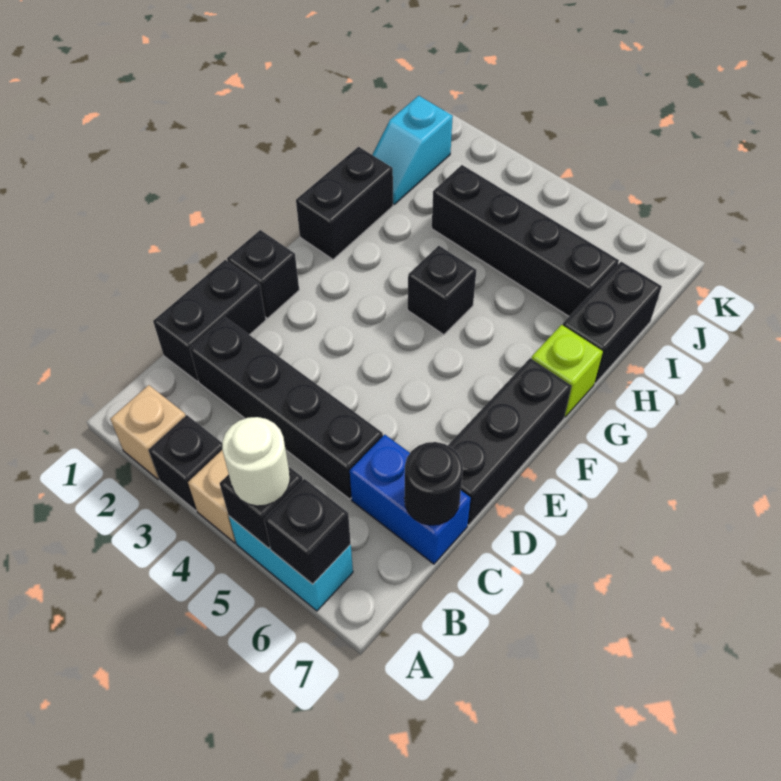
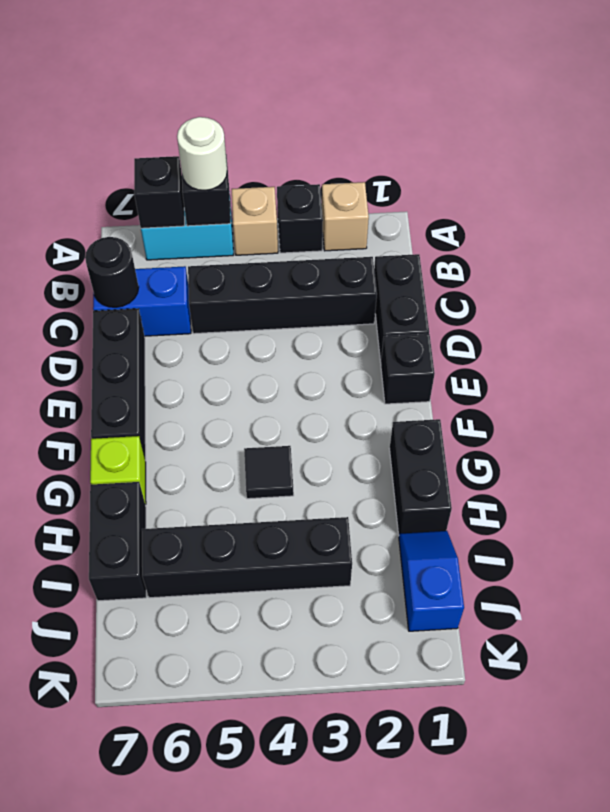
black 1x1 brick [408,246,476,335] -> black 1x1 tile [244,446,294,499]
cyan 1x2 slope [372,96,453,204] -> blue 1x2 slope [399,530,464,631]

